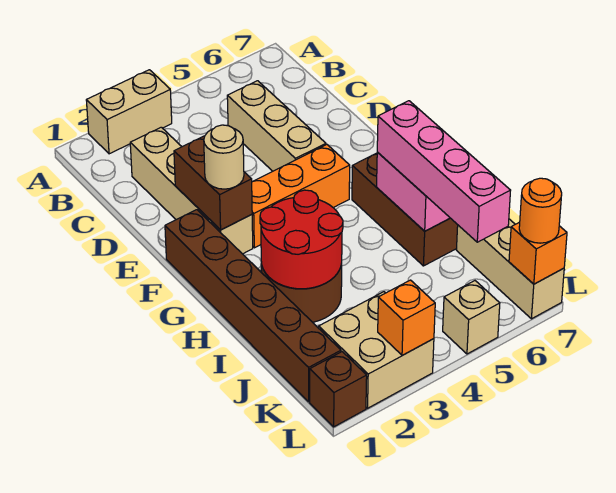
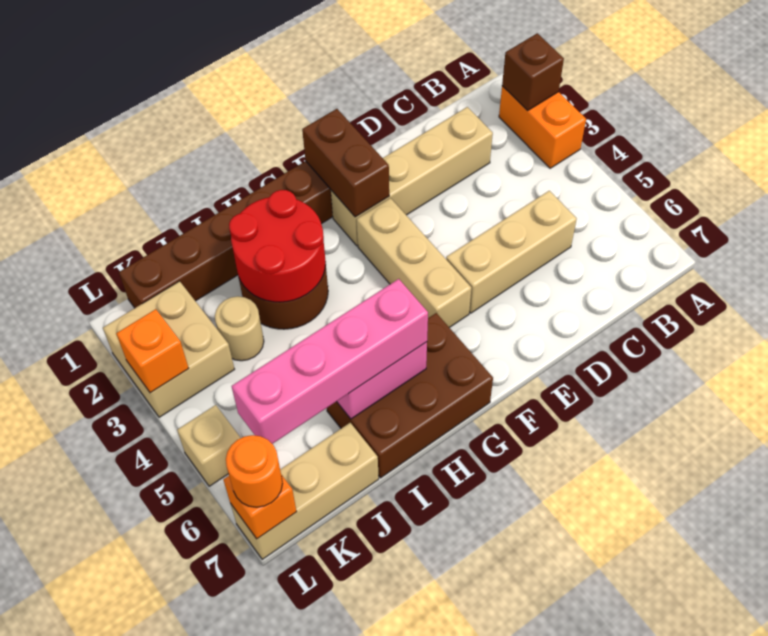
tan 1x2 brick [86,70,172,154] -> orange 1x2 brick [499,86,586,168]
brown 1x2 brick [174,136,252,230] -> brown 1x2 brick turned to [302,109,389,217]
tan 1x1 round brick [204,125,244,189] -> tan 1x1 round brick moved to [215,296,264,361]
orange 1x3 brick [252,145,350,248] -> tan 1x3 brick [356,198,471,328]
brown 1x1 brick [310,352,367,427] -> brown 1x1 brick moved to [502,33,564,111]

